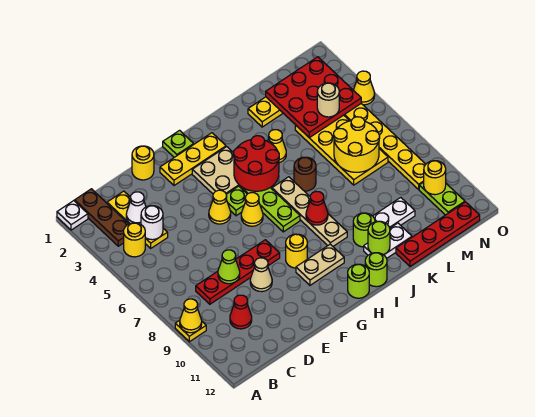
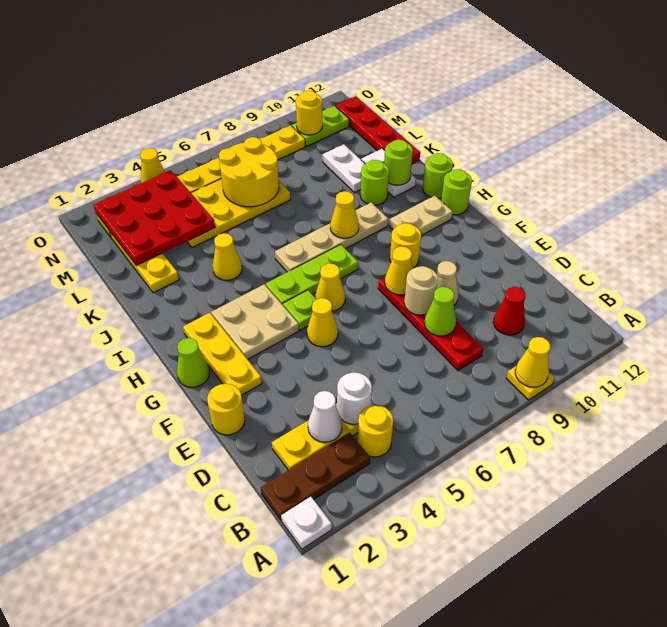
none -> yellow 1x1 cone [385,247,413,295]
lime 1x1 plate [163,130,194,157] -> lime 1x1 cone [177,338,209,387]
tan 1x2 plate [296,244,344,285] -> tan 1x2 plate turned to [390,196,453,235]
red 2x2 round brick [233,136,279,191] -> none
red 1x1 cone [306,191,328,225] -> yellow 1x1 cone [330,191,359,238]
brown 1x1 round brick [294,157,316,191] -> none
tan 1x1 round brick [317,83,339,117] -> tan 1x1 round brick moved to [404,266,438,315]

